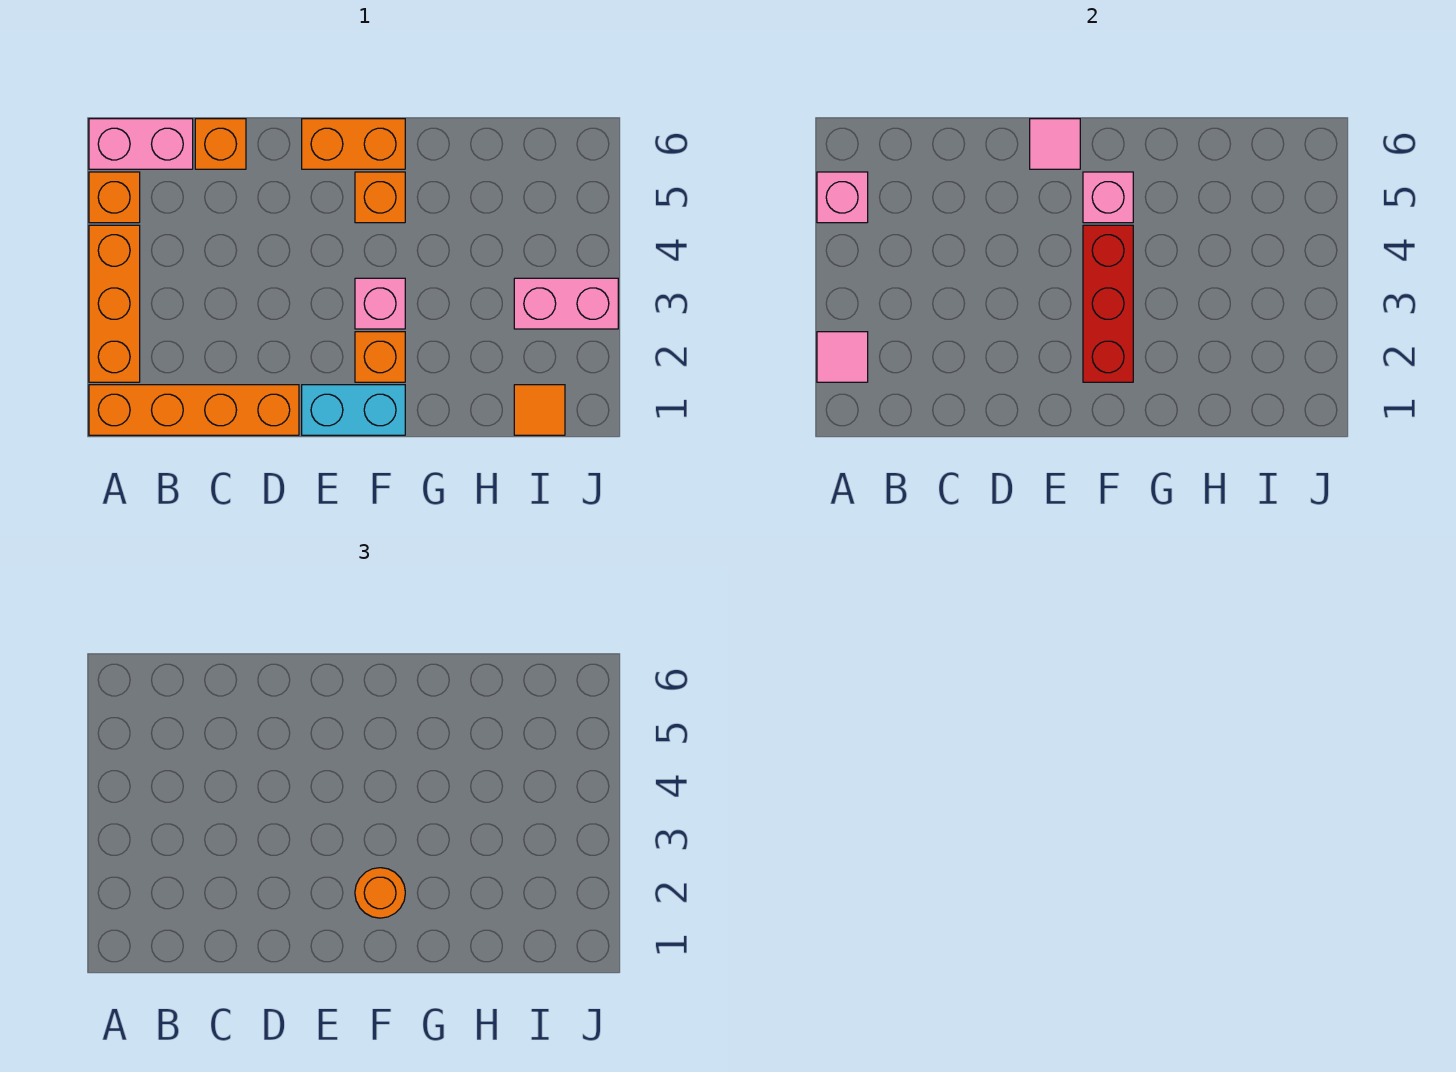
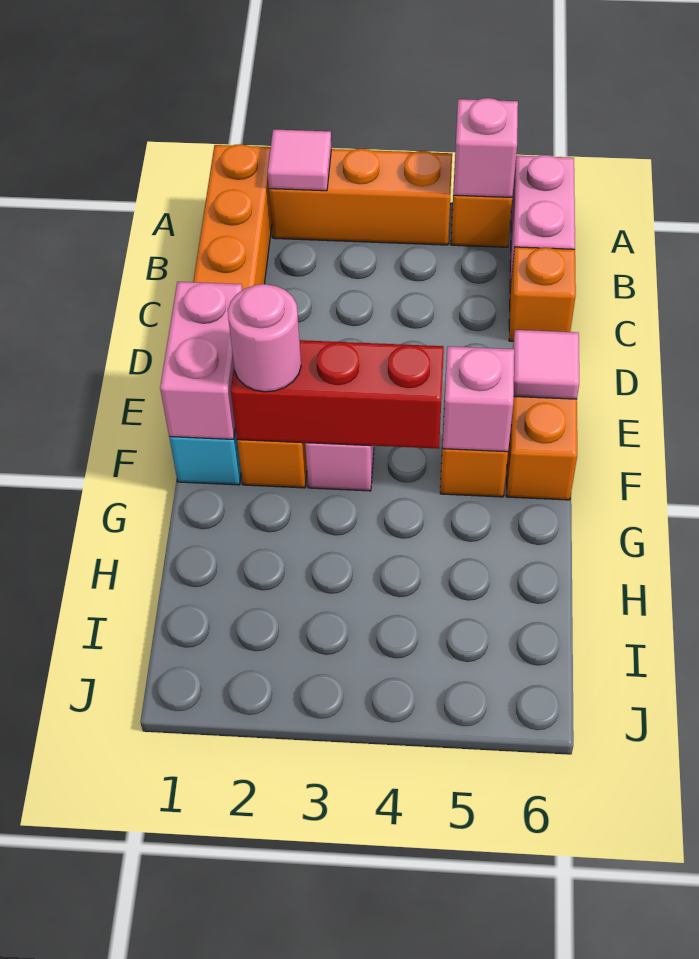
orange 1x1 round brick [355,868,405,918] -> pink 1x1 round brick [228,284,301,392]
orange 1x1 tile [514,385,565,435] -> none
pink 1x2 brick [514,278,618,329] -> pink 1x2 brick moved to [160,282,242,439]

